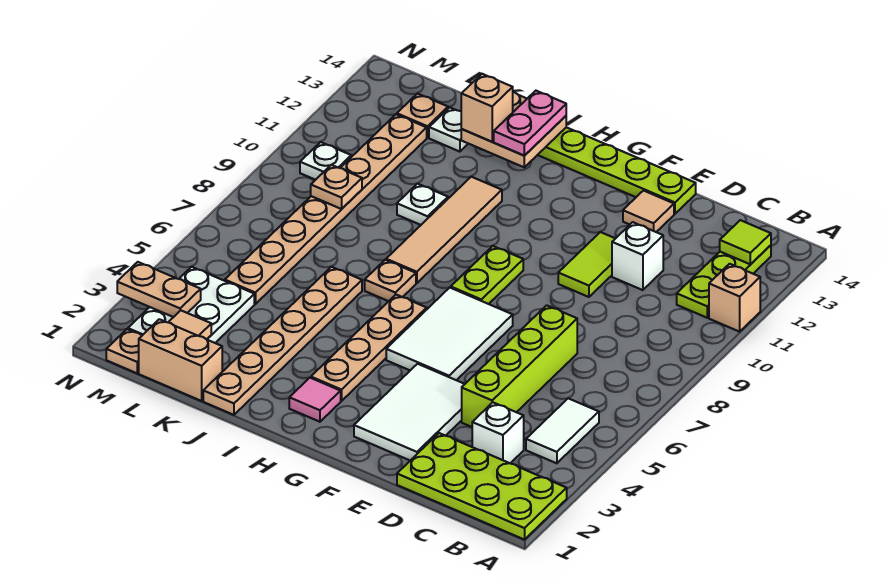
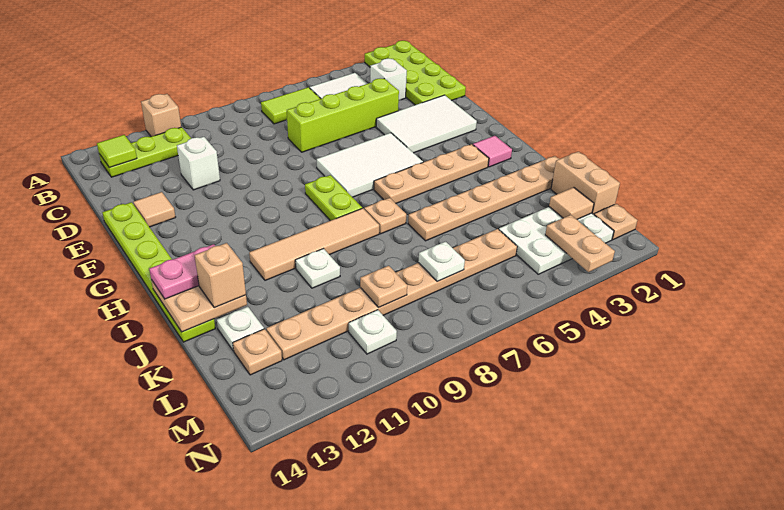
lime 1x2 tile [558,232,616,297] -> lime 1x2 tile moved to [261,87,321,124]
lime 1x2 plate [451,246,523,304] -> lime 1x2 plate turned to [305,175,362,221]
none -> white 1x1 plate [418,242,465,281]

